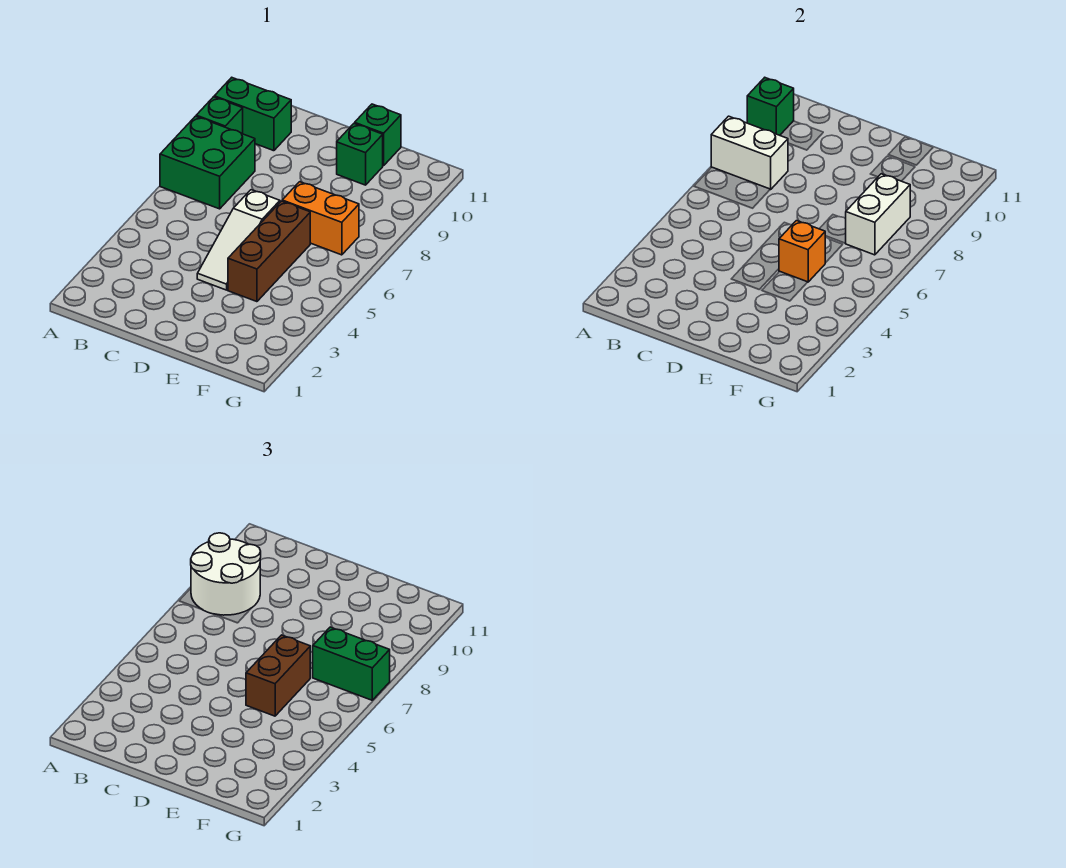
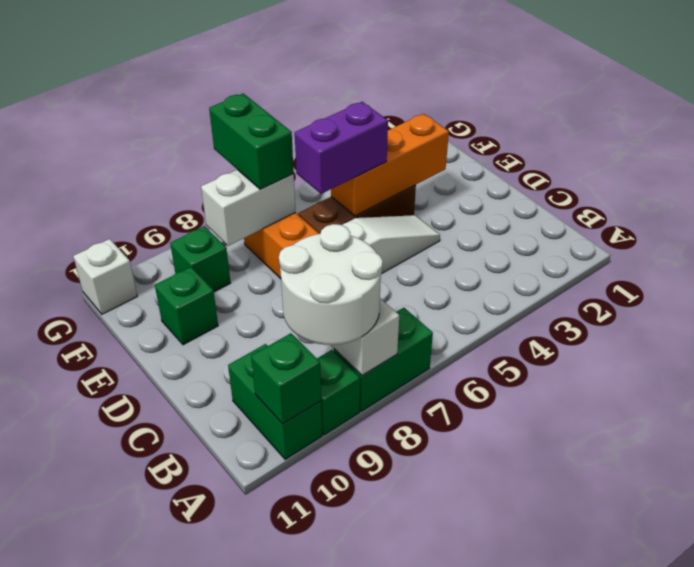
green 2x2 brick [160,116,255,209] -> green 1x2 brick [334,308,433,411]
orange 1x1 brick [779,221,825,282] -> orange 1x3 brick [331,114,449,216]
brown 1x2 brick [246,635,310,716] -> purple 1x2 brick [295,102,388,194]
green 1x1 brick [355,104,401,166] -> green 1x1 brick moved to [170,226,231,292]
none -> white 1x1 brick [73,239,137,314]

